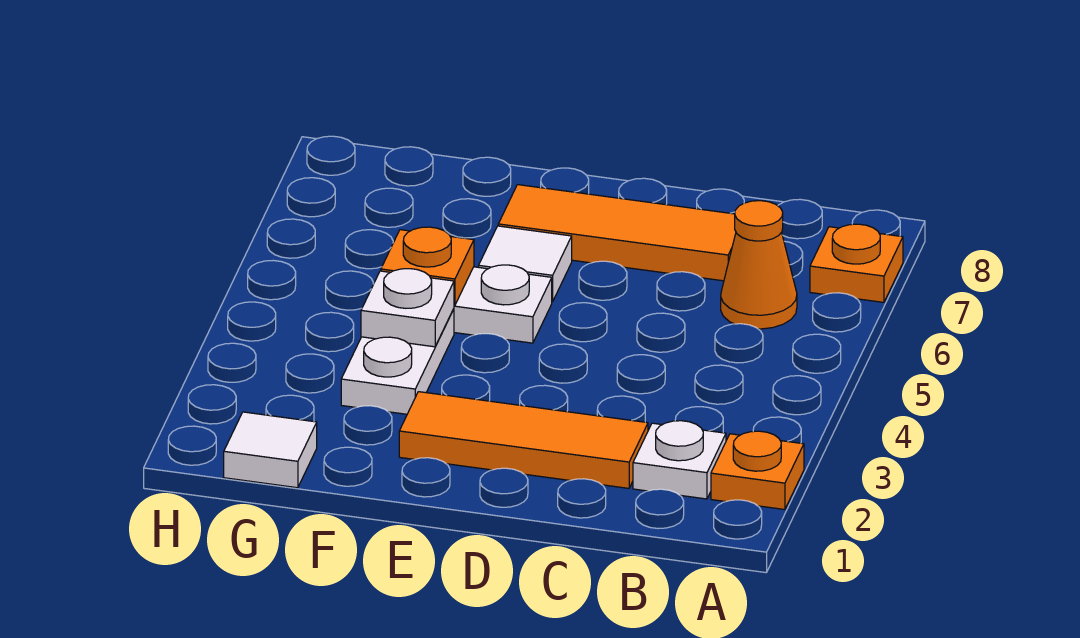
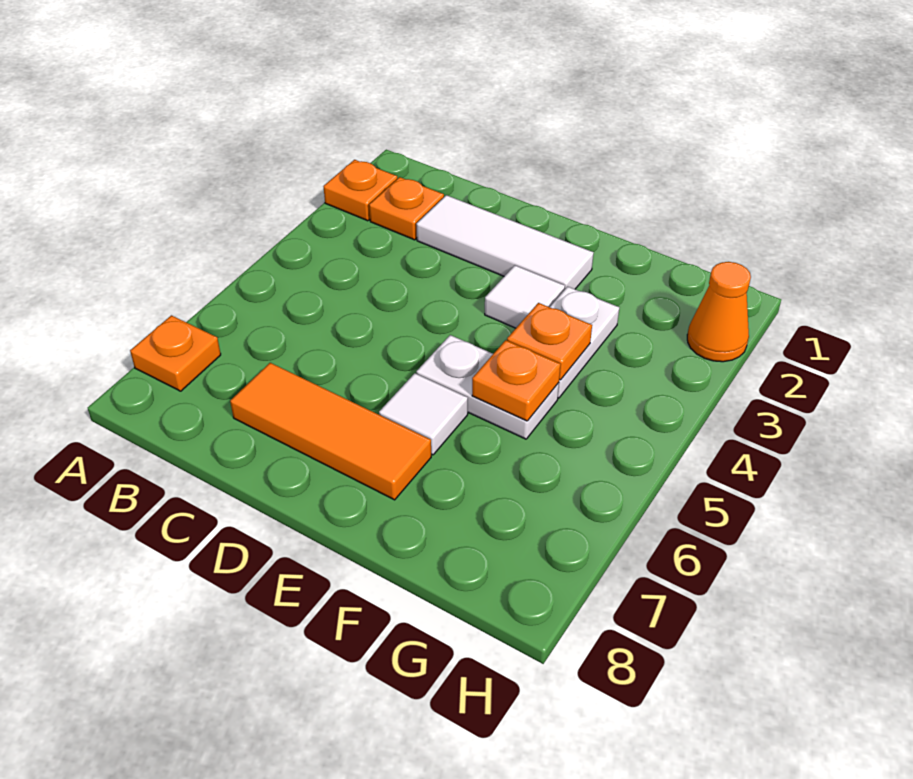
white 1x1 plate [633,421,726,499] -> orange 1x1 plate [369,177,444,240]
orange 1x1 cone [721,201,797,329] -> orange 1x1 cone moved to [687,262,751,362]
orange 1x3 tile [399,392,648,488] -> white 1x3 tile [416,195,594,289]
white 1x1 plate [361,269,454,347] -> orange 1x1 plate [507,303,592,380]
white 1x1 tile [224,412,317,488] -> white 1x1 tile moved to [485,265,565,328]

